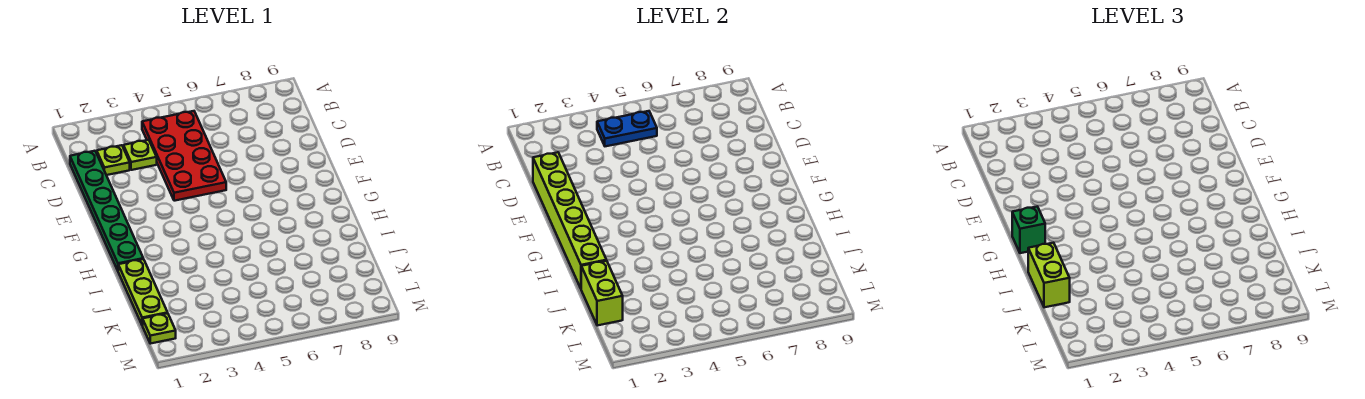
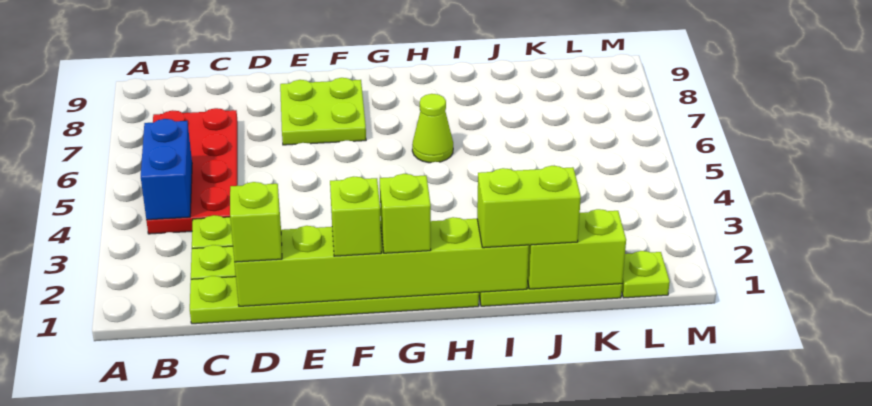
red 2x4 plate [142,111,226,201] -> red 2x4 plate turned to [146,108,238,234]
blue 1x2 plate [597,111,657,146] -> blue 1x2 brick [141,119,192,220]
green 1x6 plate [70,151,143,270] -> lime 1x6 plate [190,276,479,324]
none -> lime 1x1 brick [230,182,282,262]
none -> lime 2x2 plate [280,78,366,145]
none -> lime 1x1 brick [330,177,381,256]
green 1x1 brick [1012,207,1045,253] -> lime 1x1 brick [380,174,431,253]
none -> lime 1x1 cone [412,94,453,163]

